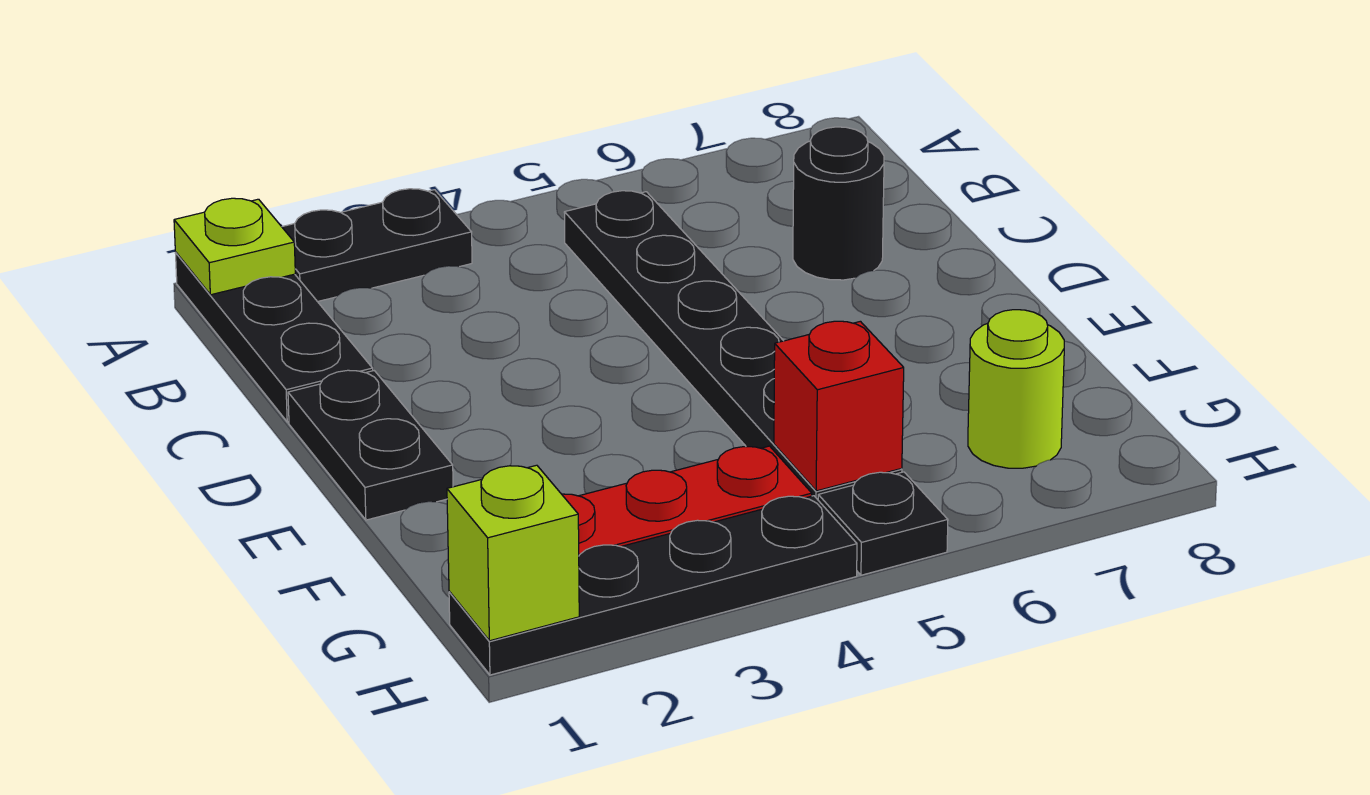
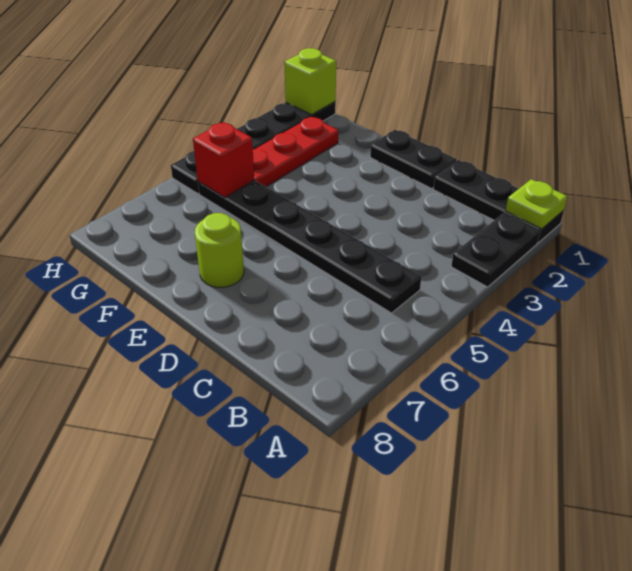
black 1x1 round brick [793,127,884,280] -> none
lime 1x1 round brick [968,310,1064,468] -> lime 1x1 round brick moved to [195,213,244,287]

